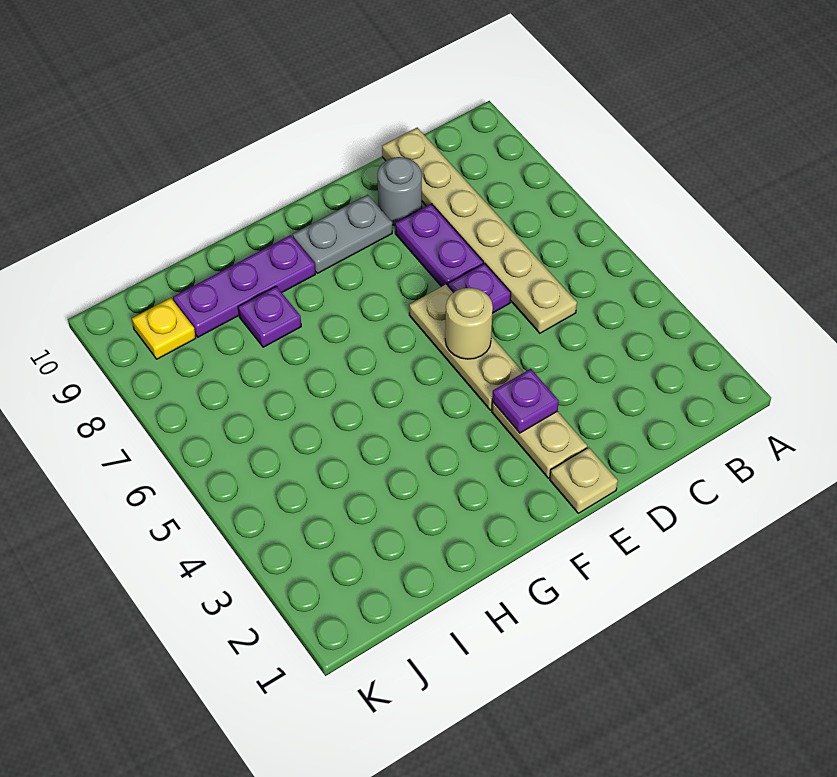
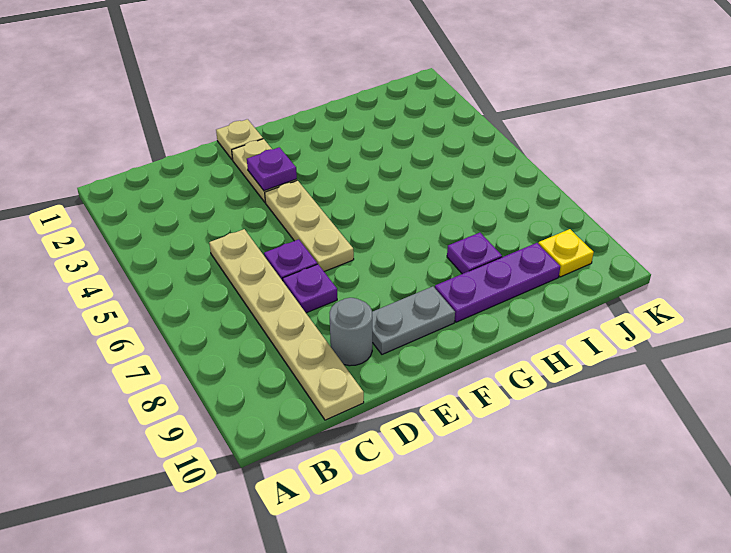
purple 1x2 plate [395,204,483,287] -> purple 1x1 plate [283,264,337,313]
tan 1x1 round brick [445,288,493,359] -> none

